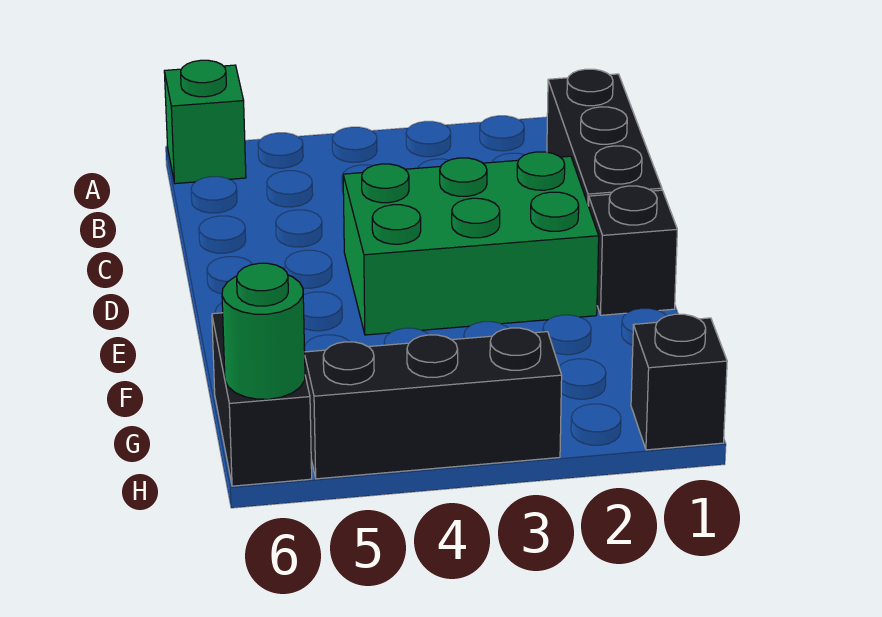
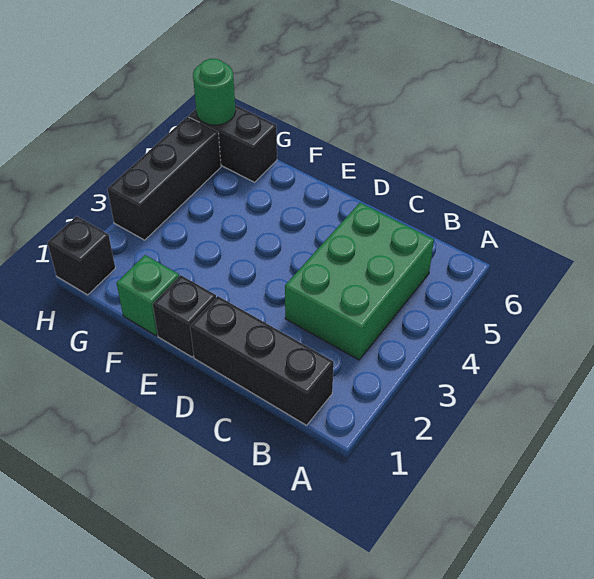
green 1x1 brick [164,60,246,184] -> green 1x1 brick moved to [116,255,179,336]
green 2x3 brick [343,152,599,335] -> green 2x3 brick moved to [285,203,434,360]

